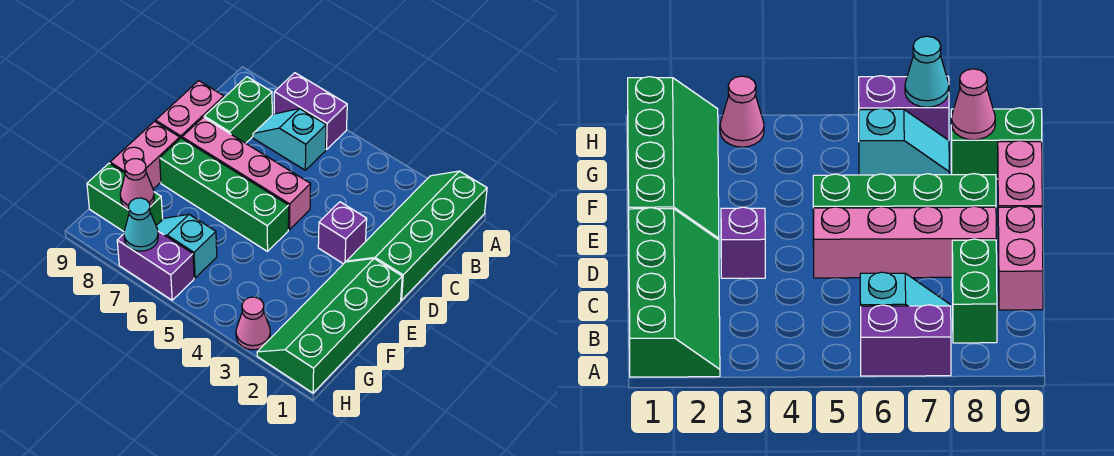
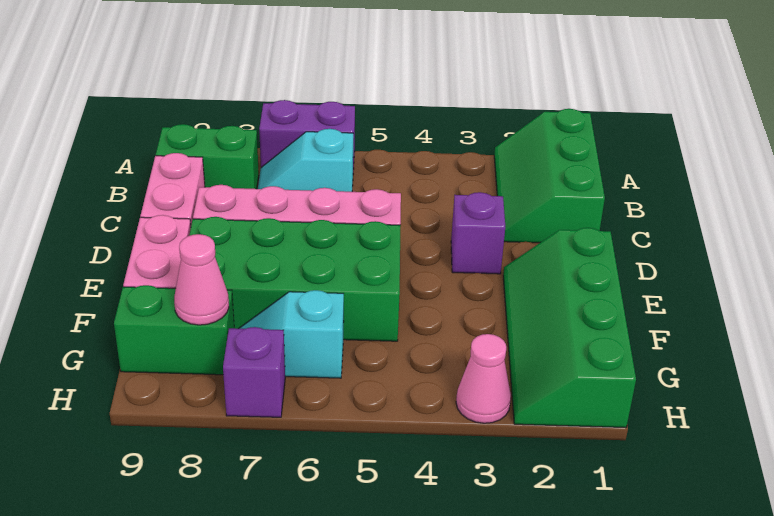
green 2x4 slope [346,171,487,300] -> green 2x3 slope [494,109,605,243]
green 1x2 brick [204,77,272,143] -> green 1x2 brick turned to [156,124,259,189]
green 1x4 brick [160,138,289,251] -> green 2x4 brick [189,217,401,341]
purple 1x2 brick [117,231,194,300] -> purple 1x1 brick [223,327,285,417]
cyan 1x1 cone [124,198,158,251] -> none

